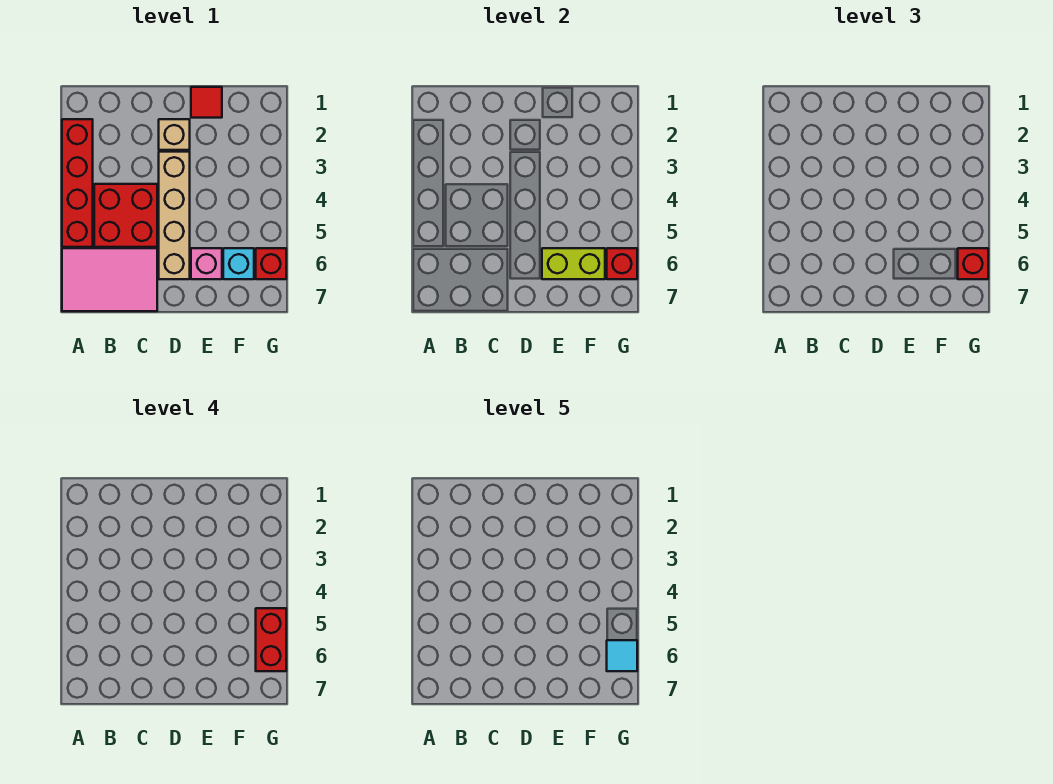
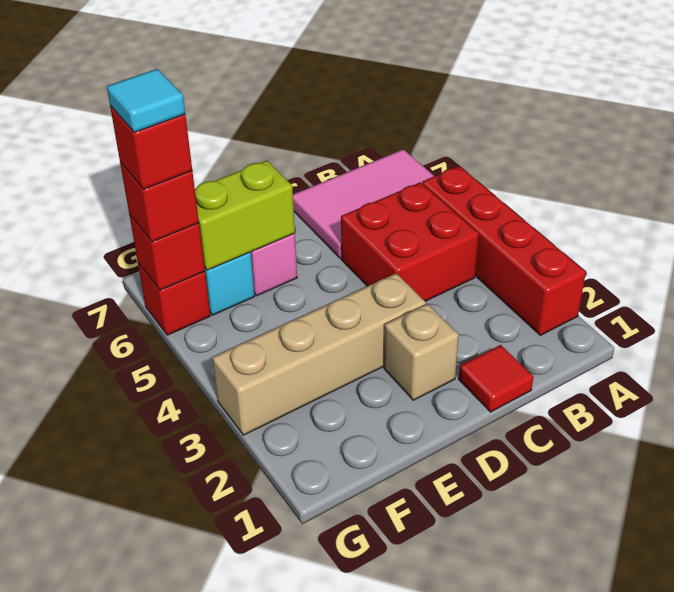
tan 1x4 brick [159,152,190,279] -> tan 1x4 brick turned to [212,273,426,435]
red 1x1 tile [191,87,222,118] -> red 1x1 tile moved to [459,345,533,412]
red 1x2 brick [256,608,286,671] -> red 1x1 brick [110,106,192,189]

